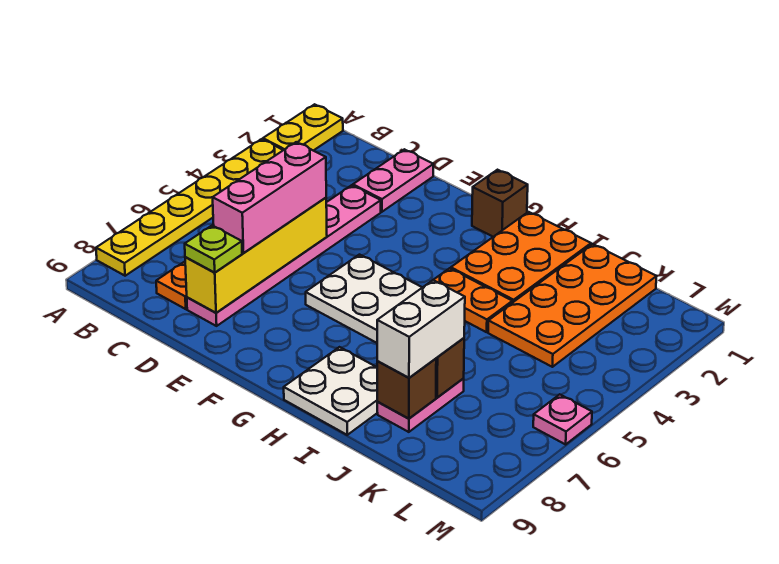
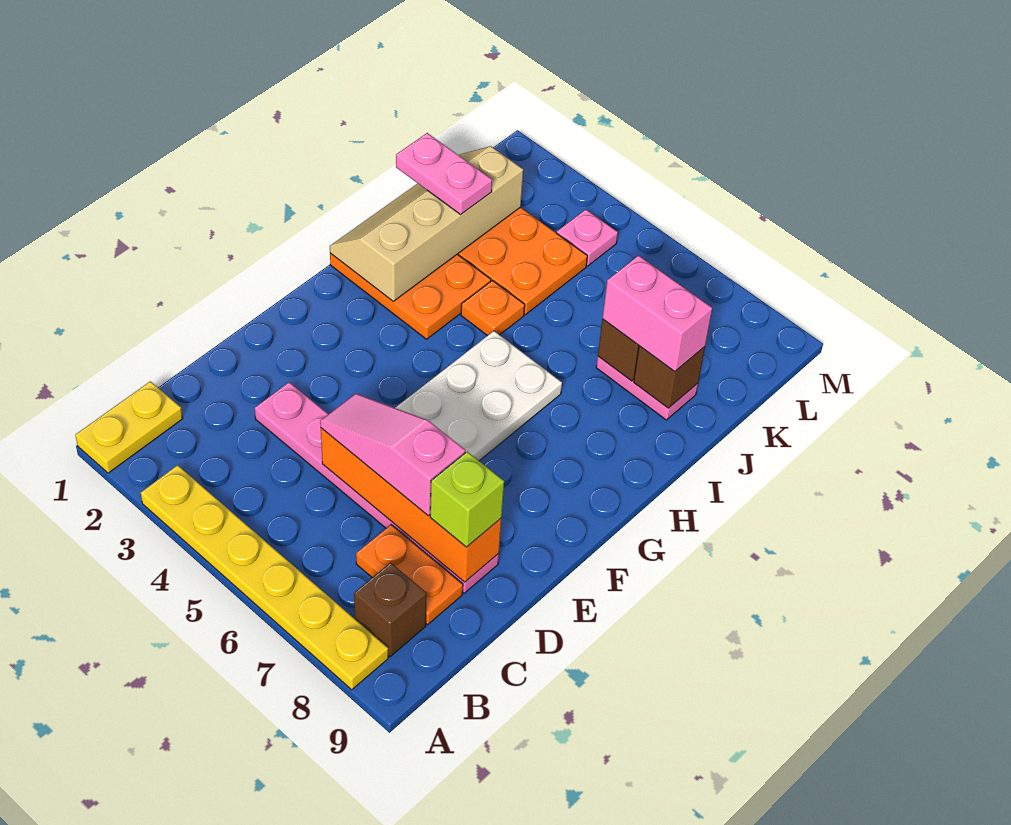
yellow 1x2 plate [263,104,343,151] -> yellow 1x2 plate turned to [75,381,183,473]
pink 1x2 plate [353,149,433,212] -> pink 1x2 plate moved to [396,133,492,214]
yellow 1x4 brick [185,198,327,313] -> orange 1x4 brick [321,428,502,582]
pink 1x3 brick [213,142,326,253] -> pink 1x3 slope [320,394,465,516]
lime 1x1 plate [185,225,242,272] -> lime 1x1 brick [430,452,504,547]
brown 1x1 brick [472,170,528,237] -> brown 1x1 brick moved to [354,563,427,657]
none -> tan 2x4 slope [330,146,523,301]
orange 1x2 plate [434,268,512,332] -> orange 1x1 plate [461,281,525,336]
white 2x2 plate [284,347,377,435] -> none
white 1x2 brick [377,280,465,378] -> pink 1x2 brick [602,256,712,372]
pink 1x1 plate [533,394,592,444] -> pink 1x1 plate moved to [557,210,618,266]

